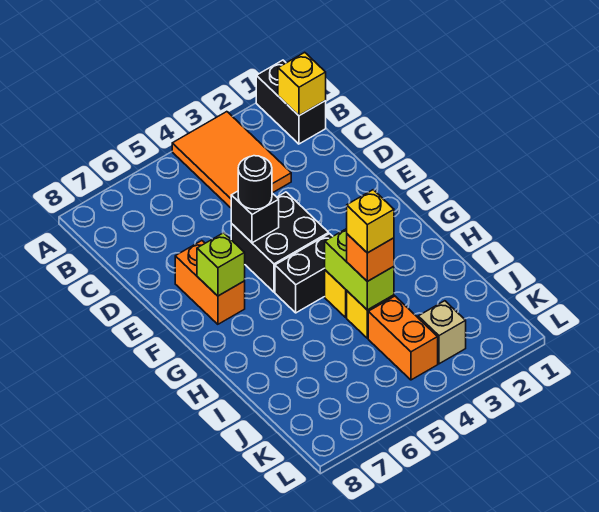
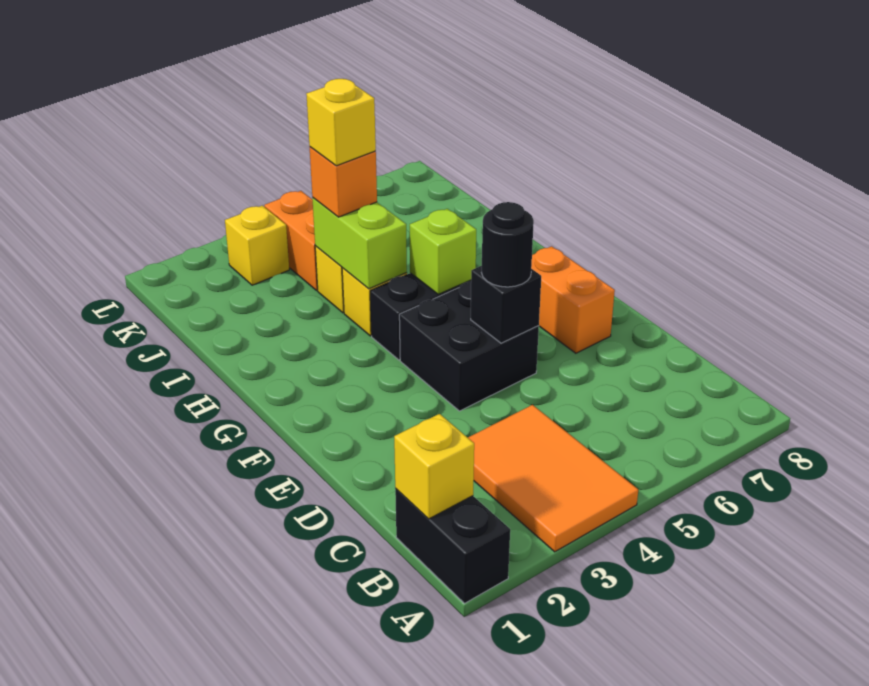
lime 1x1 brick [197,233,245,296] -> lime 1x1 brick moved to [410,209,476,294]
tan 1x1 brick [418,301,466,364] -> yellow 1x1 brick [225,206,289,285]

